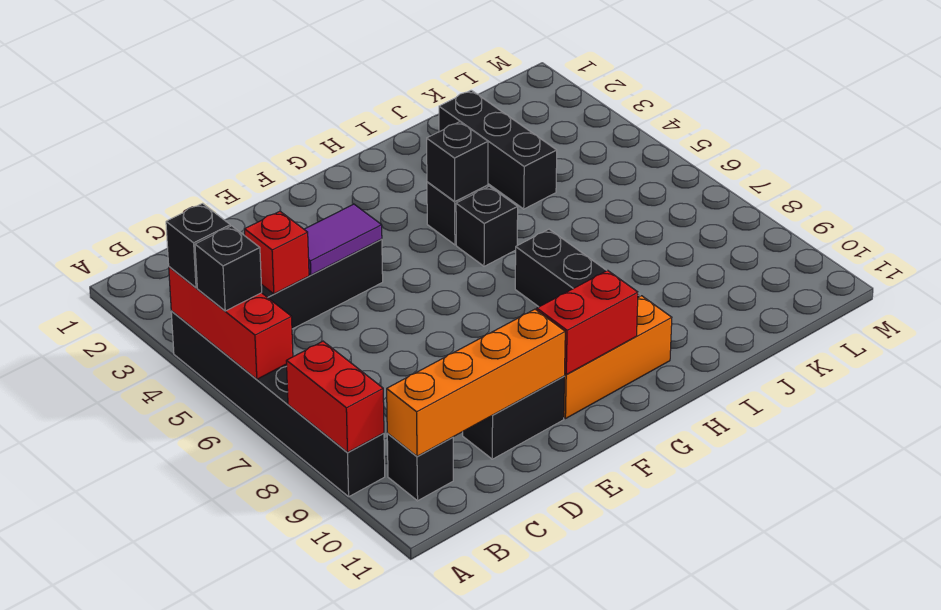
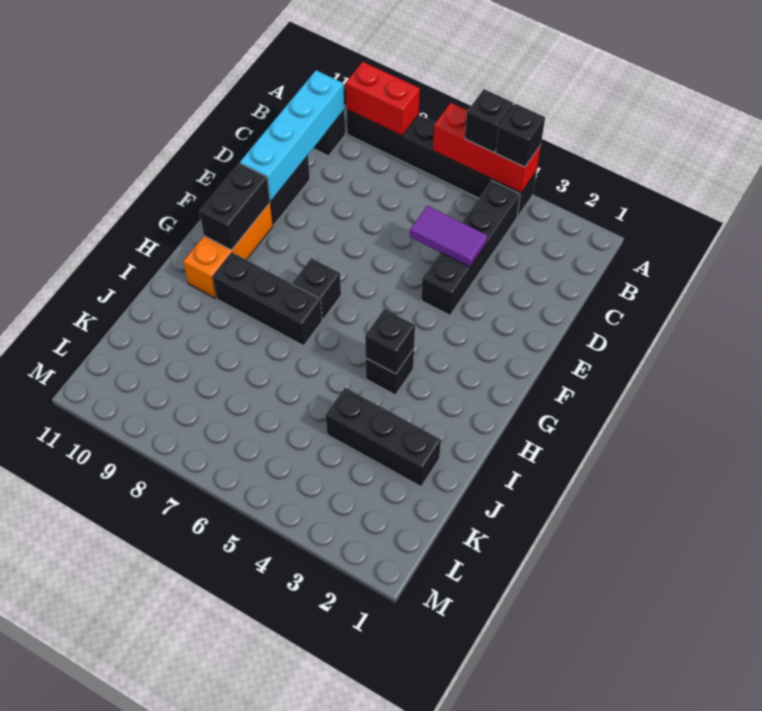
orange 1x4 brick [387,309,565,456] -> cyan 1x4 brick [240,70,344,201]
red 1x1 brick [244,211,309,294] -> none
purple 1x2 tile [304,204,382,275] -> purple 1x2 tile turned to [410,206,487,267]
red 1x2 brick [537,270,638,375] -> black 1x2 brick [199,163,270,250]
black 1x1 brick [456,186,518,266] -> black 1x1 brick moved to [293,258,341,320]

